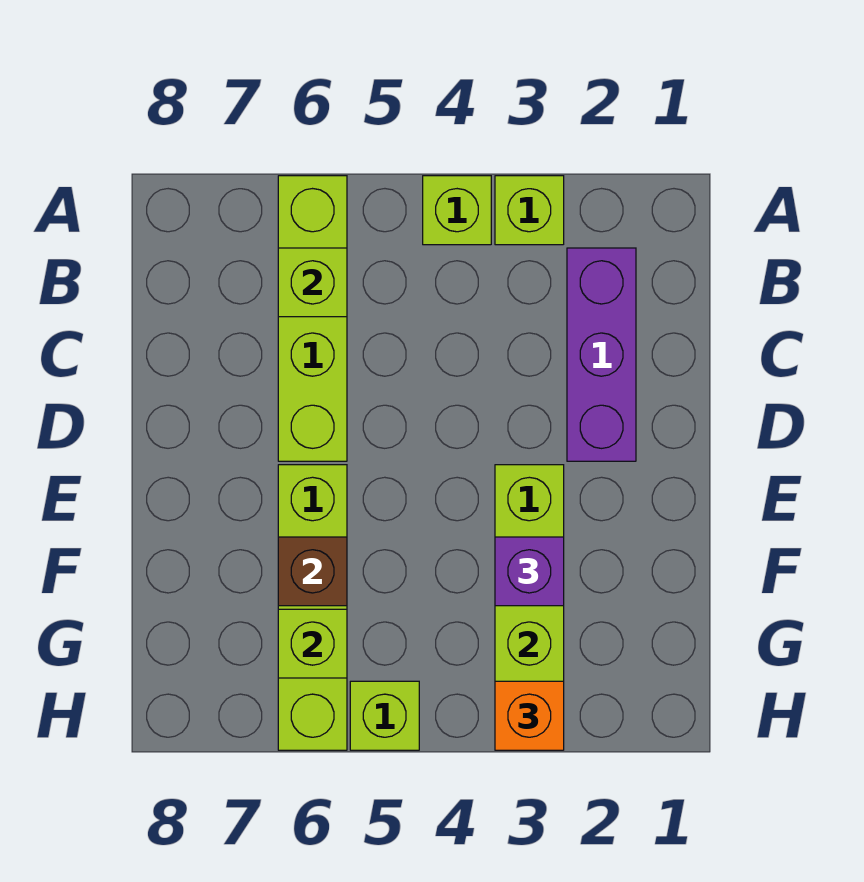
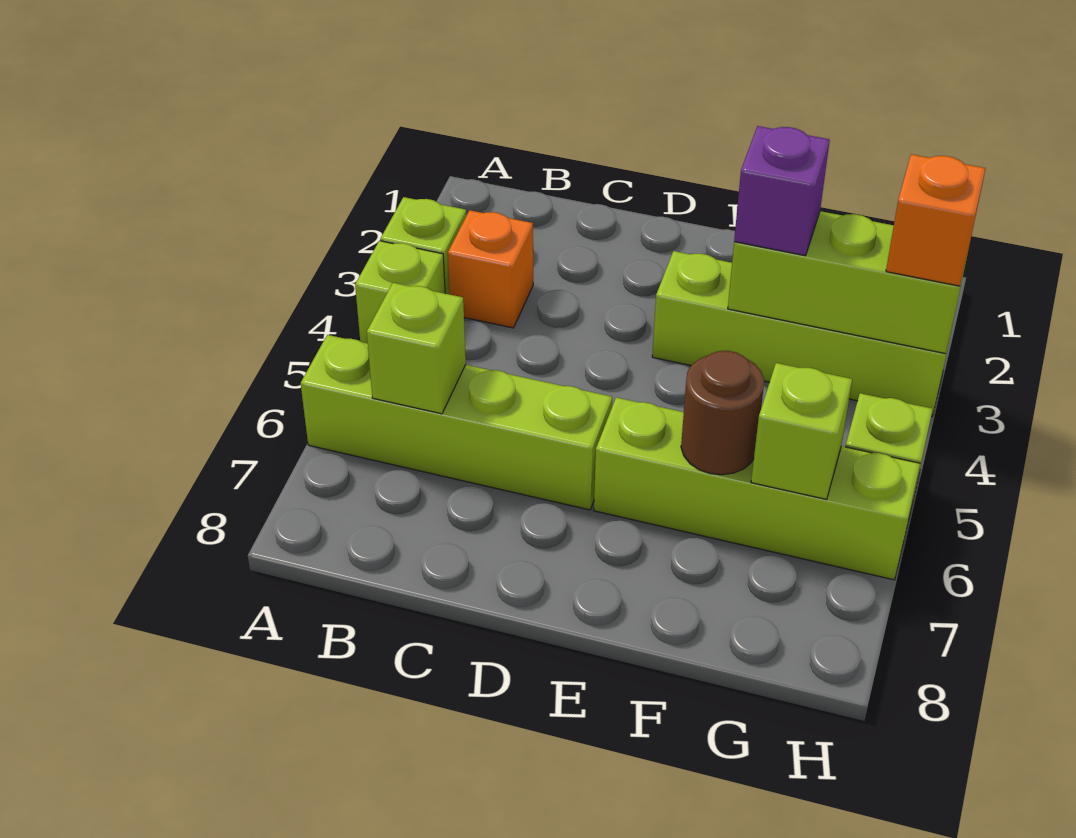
purple 1x3 brick [567,248,636,461] -> none
none -> orange 1x1 brick [448,210,533,328]
brown 1x1 brick [278,537,347,606] -> brown 1x1 round brick [681,351,764,475]

